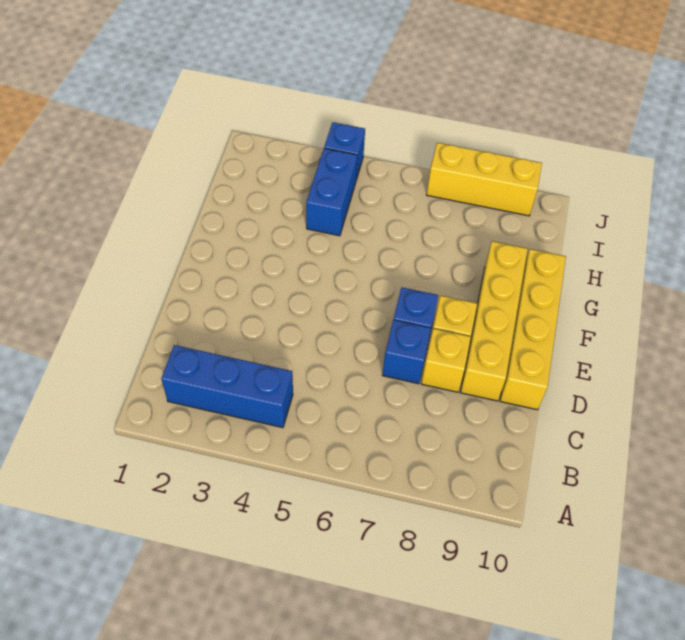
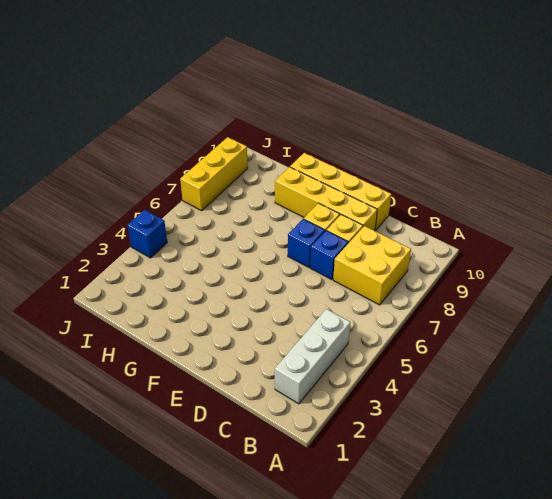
blue 1x3 brick [161,345,293,428] -> white 1x3 brick [275,309,350,404]
none -> yellow 2x2 brick [333,226,411,305]
blue 1x2 brick [306,148,357,236] -> none

